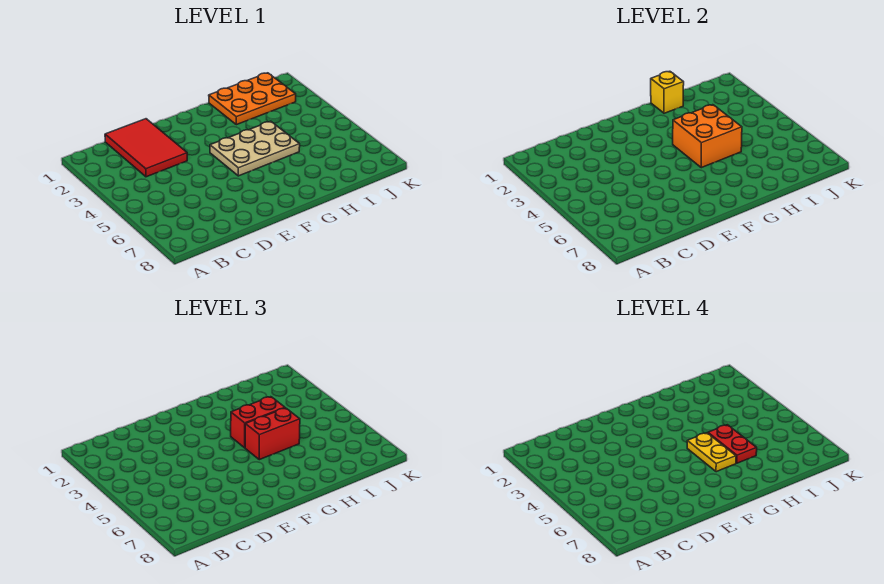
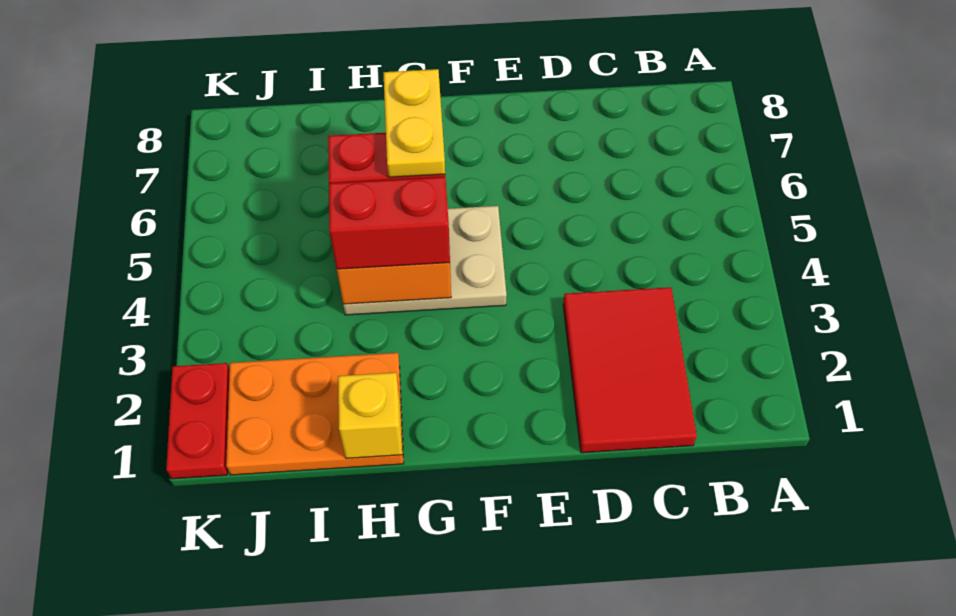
red 1x2 plate [708,425,757,463] -> red 1x2 plate moved to [166,363,230,479]

